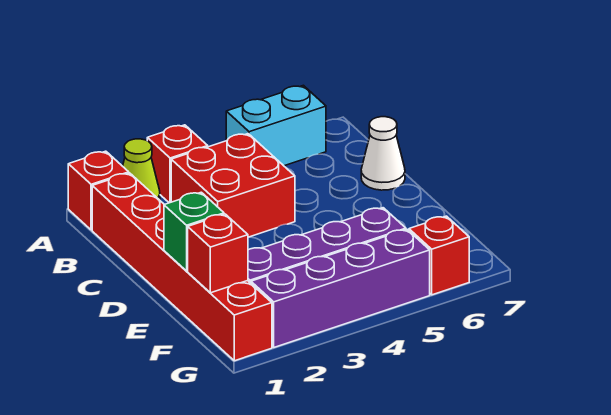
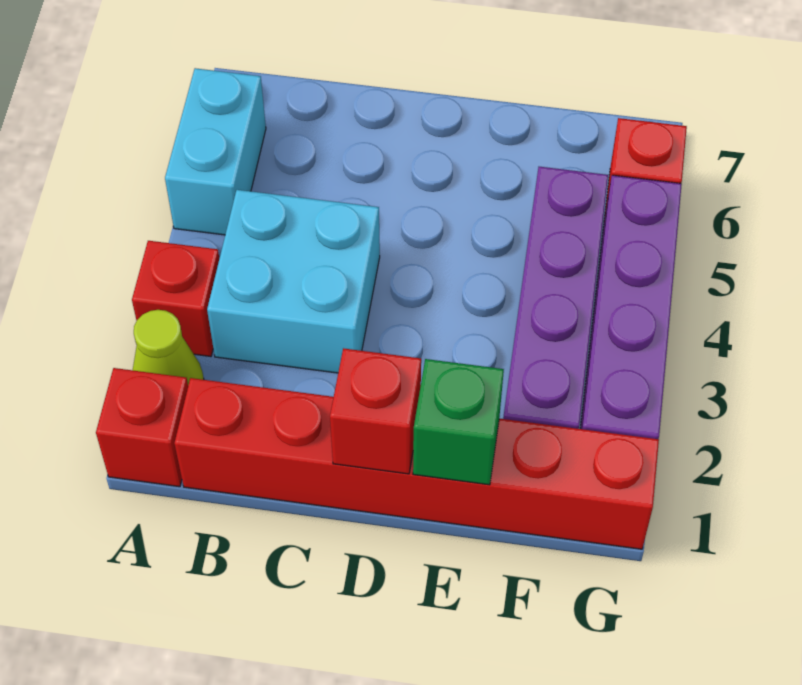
red 2x2 brick [171,134,295,237] -> cyan 2x2 brick [207,190,380,373]
white 1x1 cone [361,117,405,190] -> none
red 1x1 brick [188,214,248,293] -> red 1x1 brick moved to [330,348,421,474]

